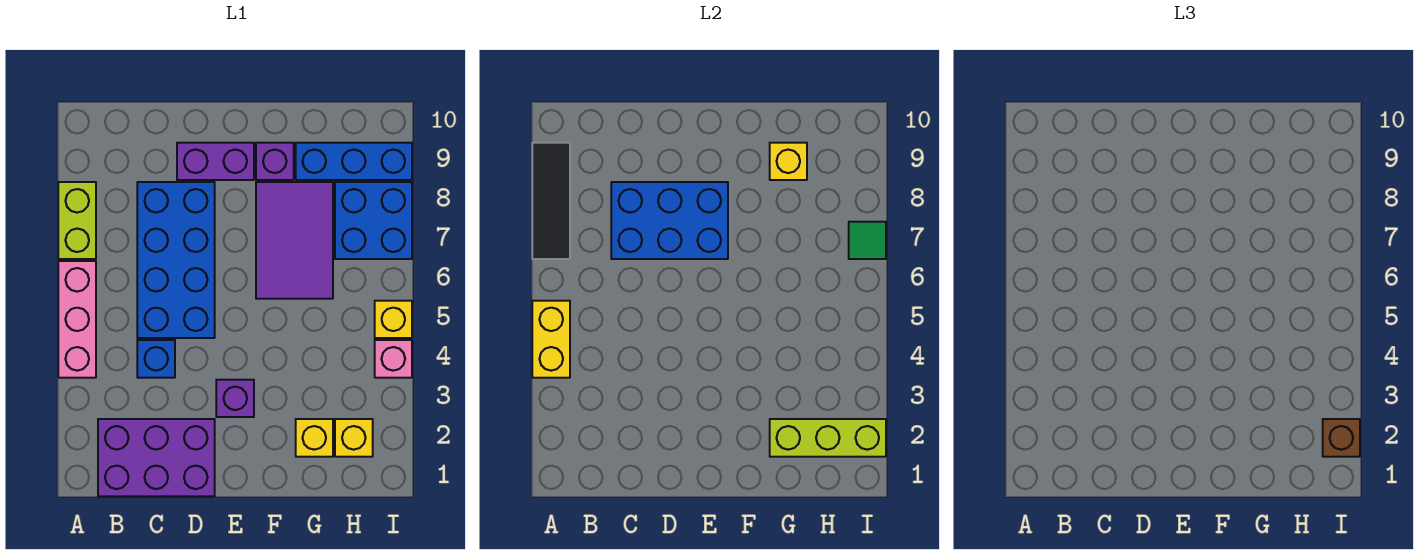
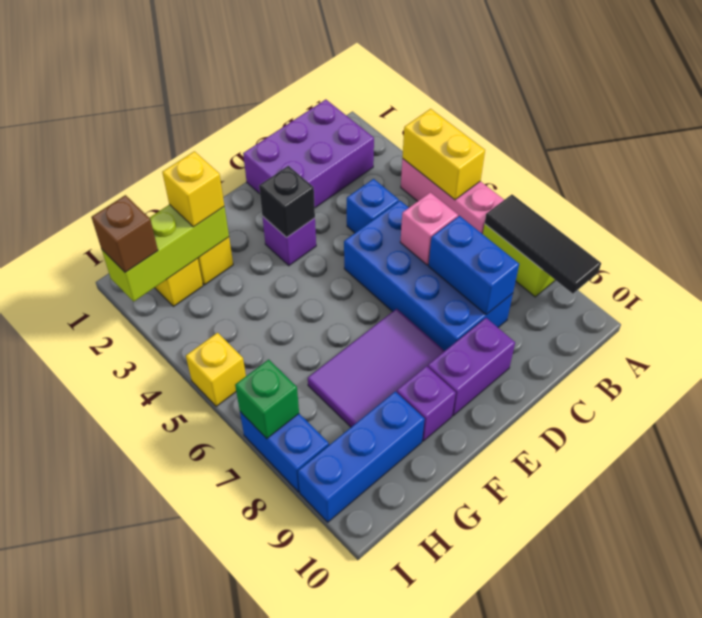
blue 2x3 brick [611,182,728,259] -> blue 1x2 brick [429,216,519,315]
none -> black 1x1 brick [259,166,315,237]
purple 2x3 tile [256,182,333,299] -> purple 2x3 tile turned to [308,309,444,427]
yellow 1x1 brick [770,143,807,180] -> yellow 1x1 brick moved to [162,151,224,227]
blue 2x2 brick [335,182,412,259] -> blue 1x2 brick [240,412,329,492]
pink 1x1 brick [375,340,412,378] -> pink 1x1 brick moved to [400,192,458,265]
green 1x1 tile [849,222,886,259] -> green 1x1 brick [235,359,299,439]

